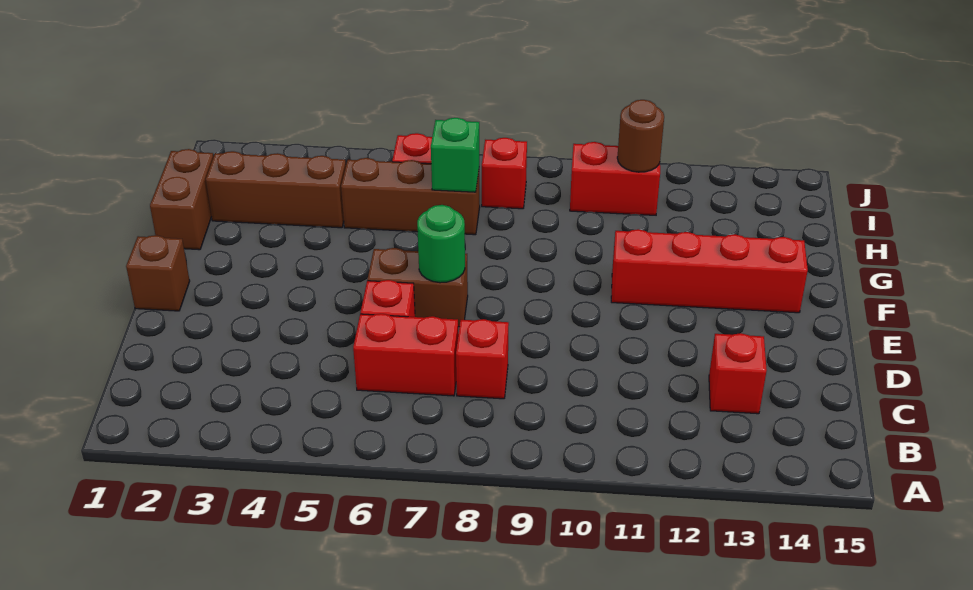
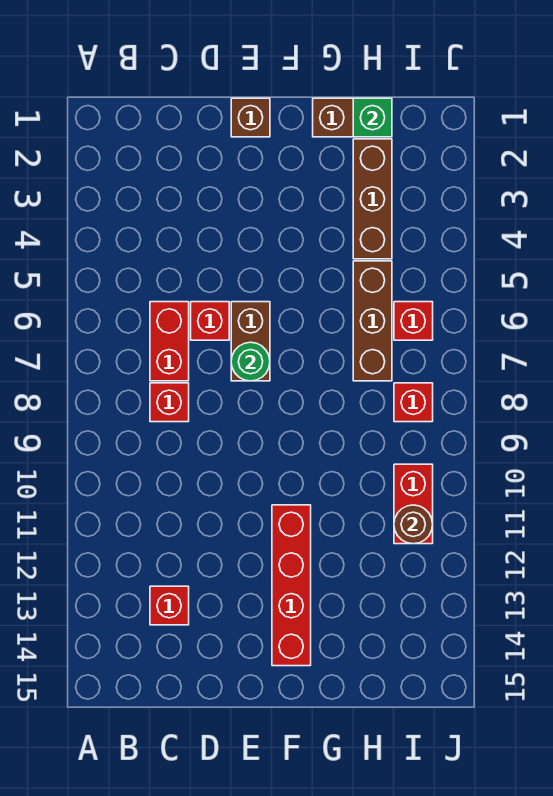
green 1x1 brick [431,118,479,192] -> green 1x1 brick moved to [353,98,392,137]

